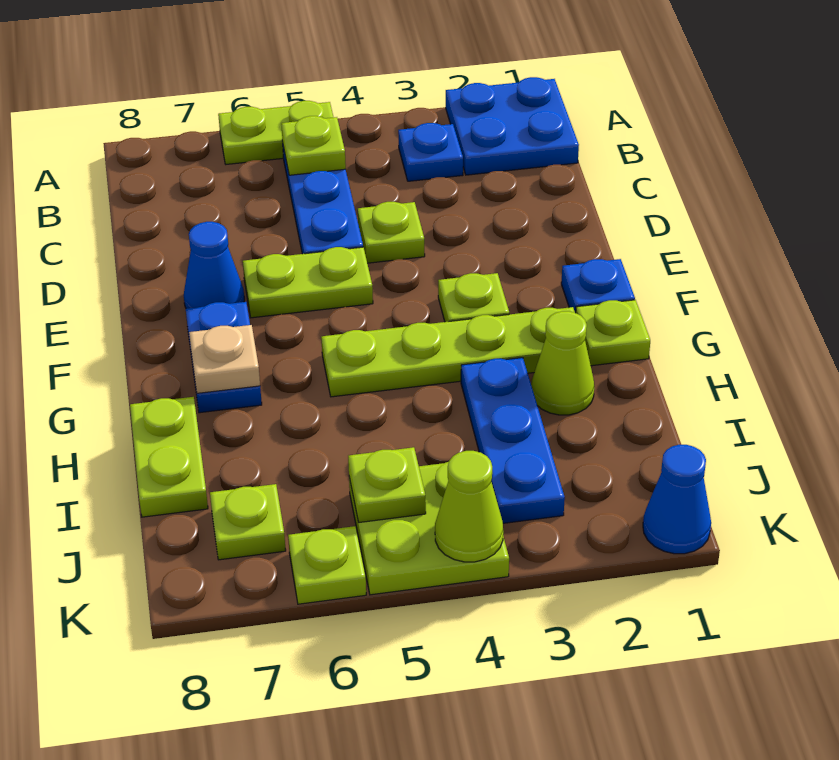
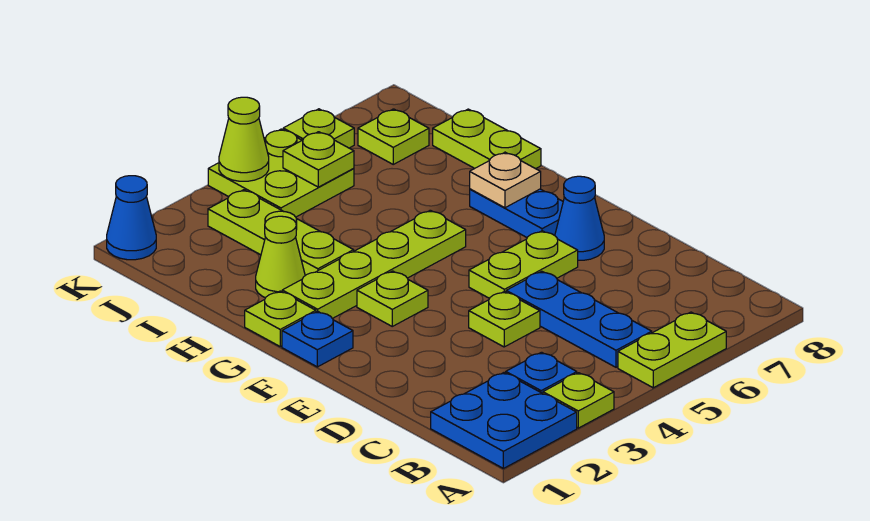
lime 1x1 plate [281,116,346,175] -> lime 1x1 plate moved to [543,373,614,428]
blue 1x3 plate [461,358,565,523] -> lime 1x3 plate [208,190,354,275]

